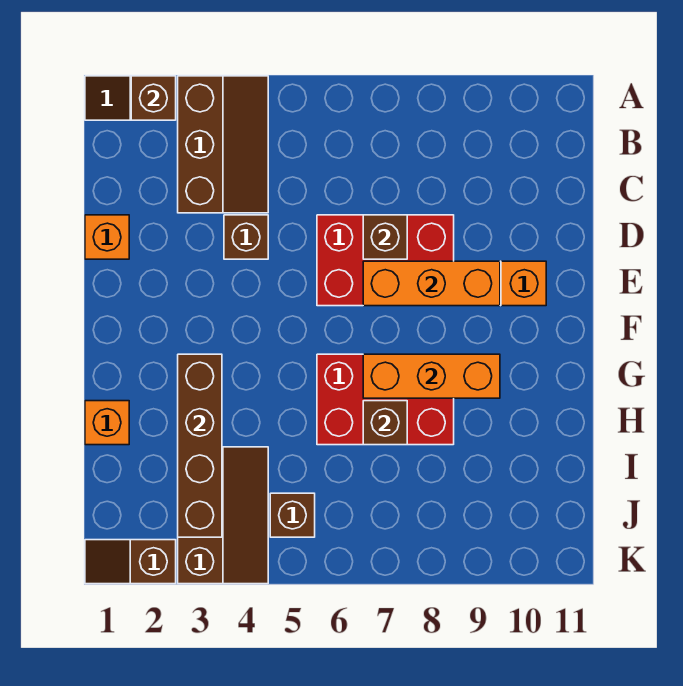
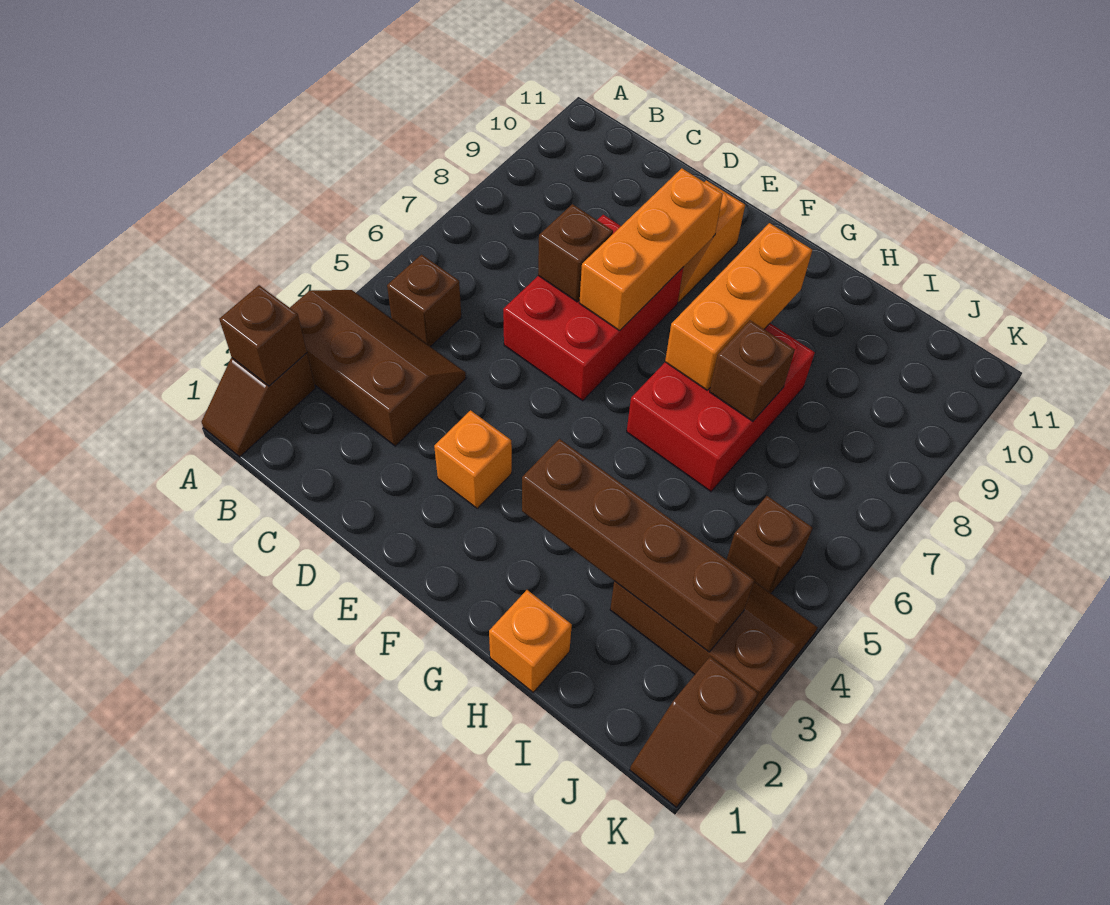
orange 1x1 brick [85,215,129,259] -> orange 1x1 brick moved to [434,410,512,508]
brown 1x1 brick [224,215,268,259] -> brown 1x1 brick moved to [387,255,461,347]

